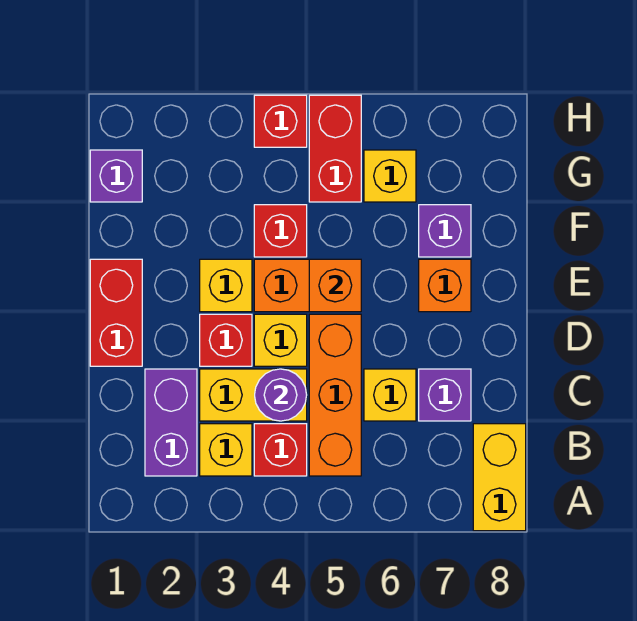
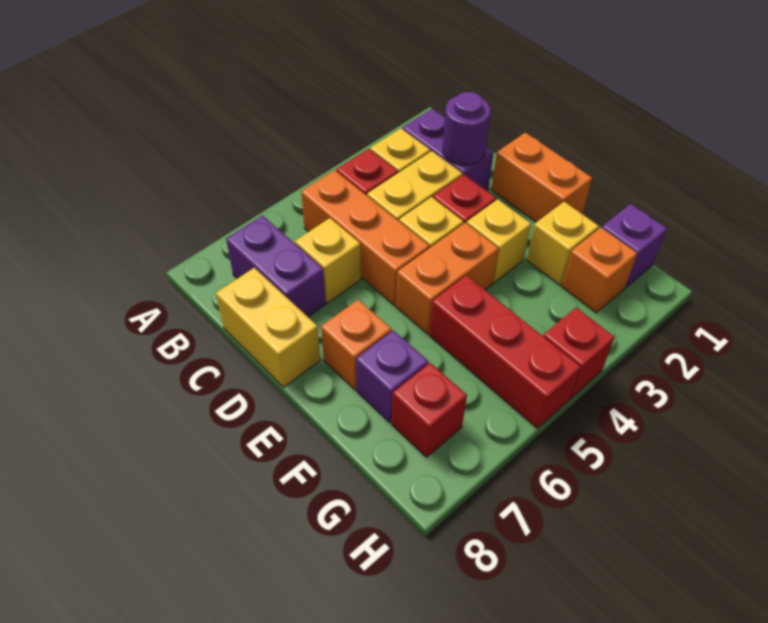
yellow 1x2 brick [473,424,526,531] -> yellow 1x2 brick moved to [216,268,320,387]
purple 1x1 round brick [255,369,307,421] -> purple 1x1 round brick moved to [443,92,490,165]
purple 1x1 brick [419,369,471,421] -> purple 1x2 brick [226,216,326,317]
red 1x2 brick [90,259,142,366] -> orange 1x2 brick [491,133,592,222]
orange 1x1 brick [309,259,361,312] -> orange 1x1 brick moved to [562,228,637,313]
red 1x1 brick [254,205,307,257] -> red 1x1 brick moved to [392,363,467,457]
red 1x2 brick [309,95,361,202] -> red 1x3 brick [429,275,581,429]
yellow 1x1 brick [364,150,416,202] -> yellow 1x1 brick moved to [527,202,599,285]

